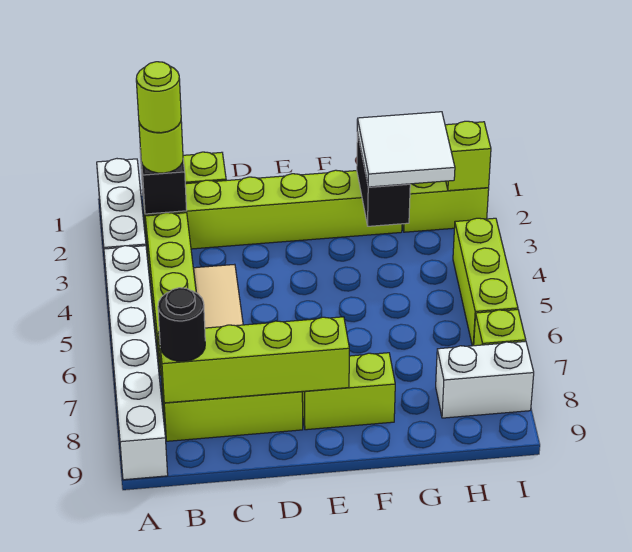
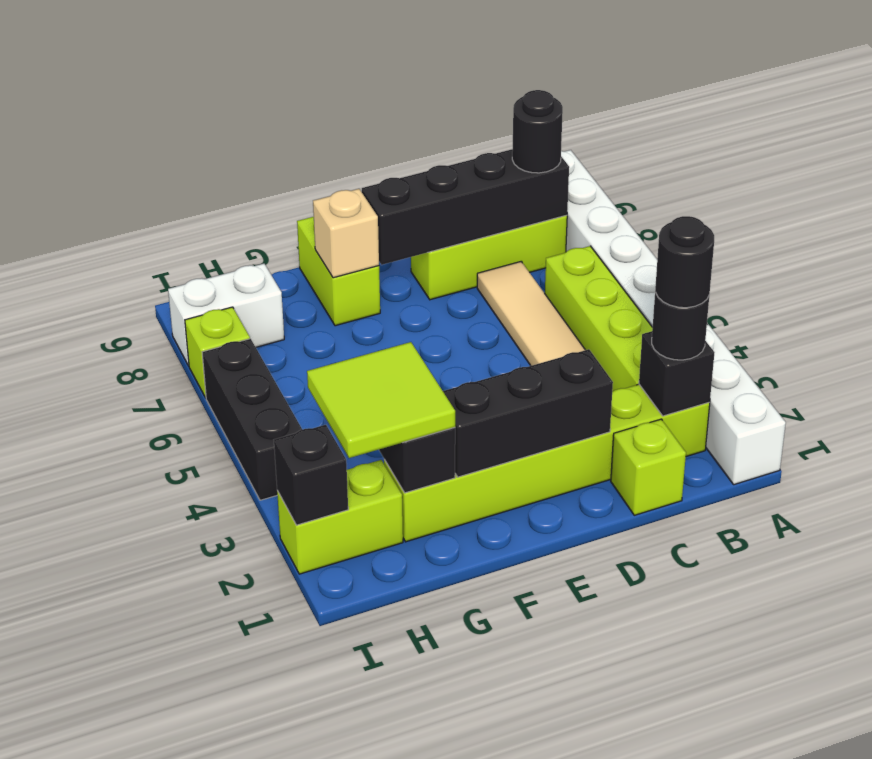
lime 1x1 round brick [139,122,183,173] -> black 1x1 round brick [652,292,709,360]
lime 1x1 round brick [136,62,181,133] -> black 1x1 round brick [655,216,714,308]
lime 1x4 brick [159,317,349,403] -> black 1x4 brick [362,149,569,265]
none -> black 1x3 brick [443,349,613,477]
lime 1x2 brick [302,353,395,430] -> lime 1x2 brick turned to [297,217,380,326]
none -> tan 1x1 brick [313,189,379,278]
white 2x2 tile [357,112,455,187] -> lime 2x2 tile [307,342,455,458]
lime 1x1 brick [445,121,491,191] -> black 1x1 brick [274,425,348,525]
lime 1x3 brick [453,218,518,346] -> black 1x3 brick [202,339,302,500]

